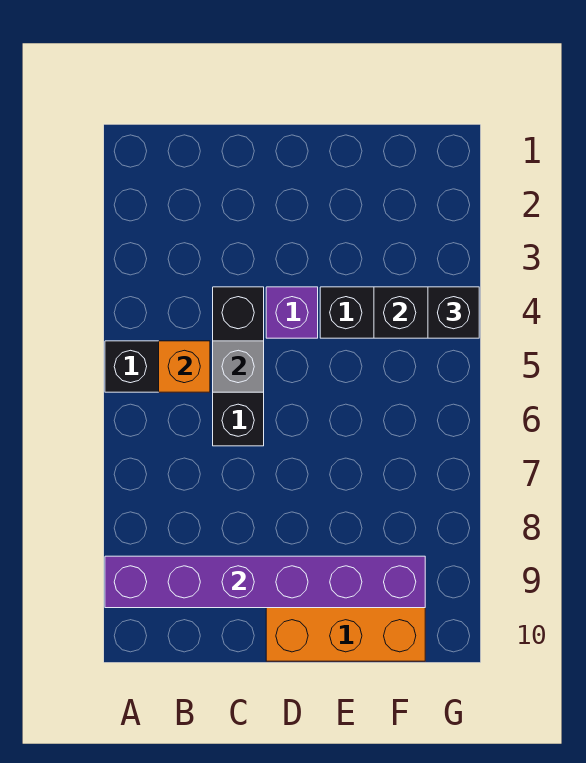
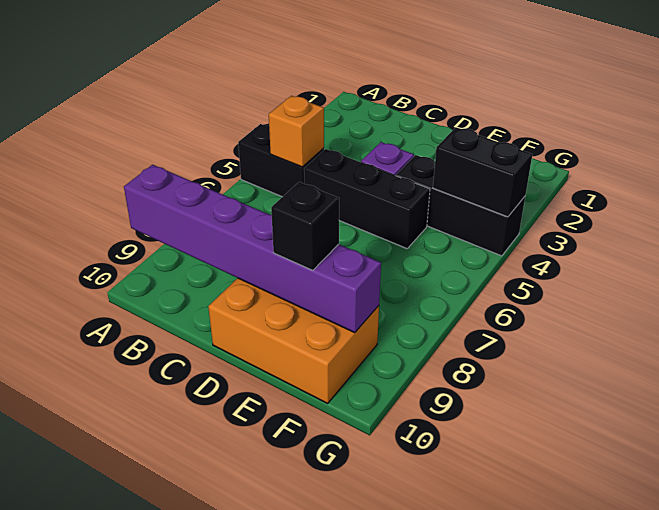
black 1x3 brick [213,287,264,446] -> black 1x3 brick turned to [304,149,430,249]
grey 1x1 brick [213,341,264,392] -> none
black 1x1 brick [428,287,479,338] -> black 1x1 brick moved to [271,182,339,270]

